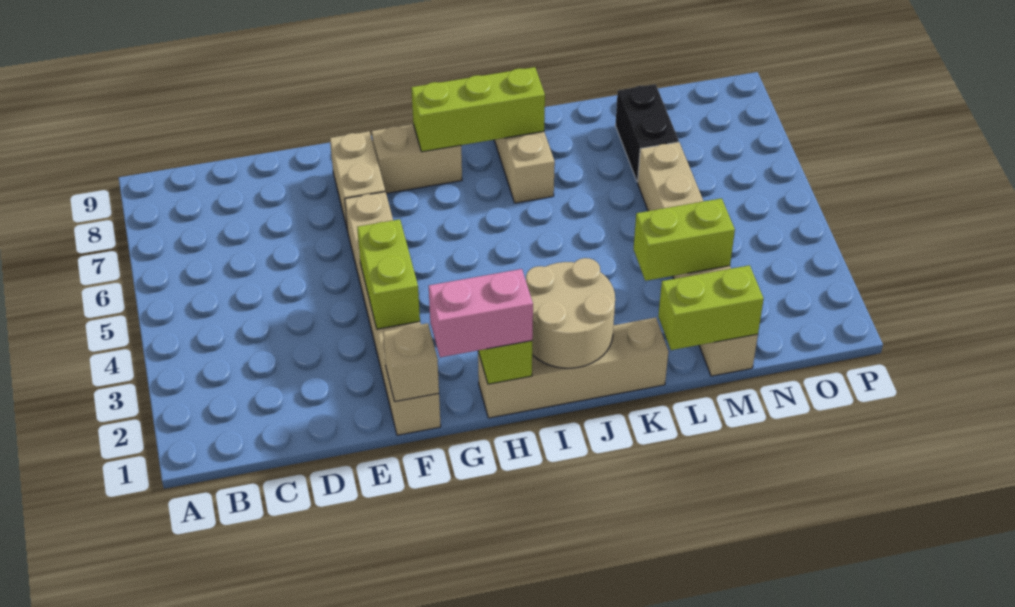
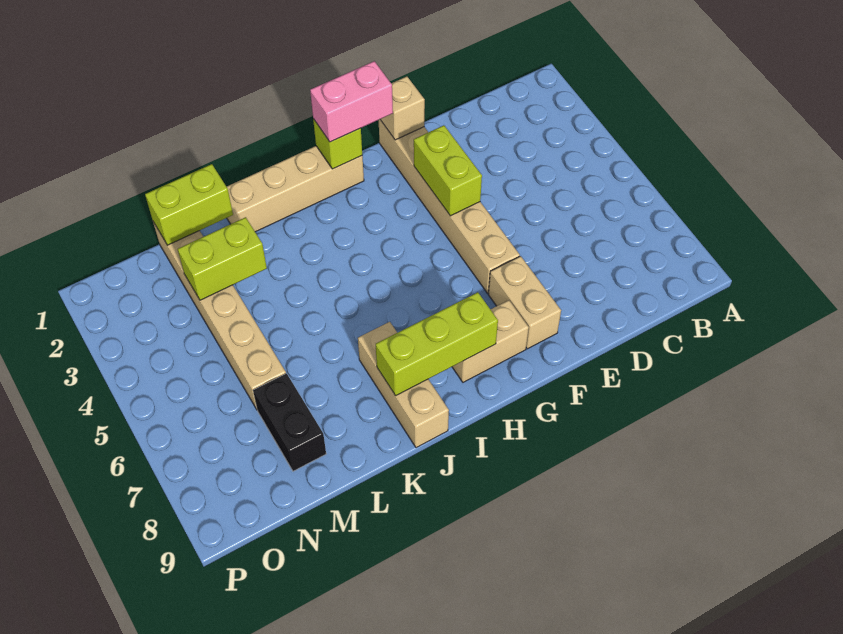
tan 2x2 round brick [526,258,615,368] -> none

